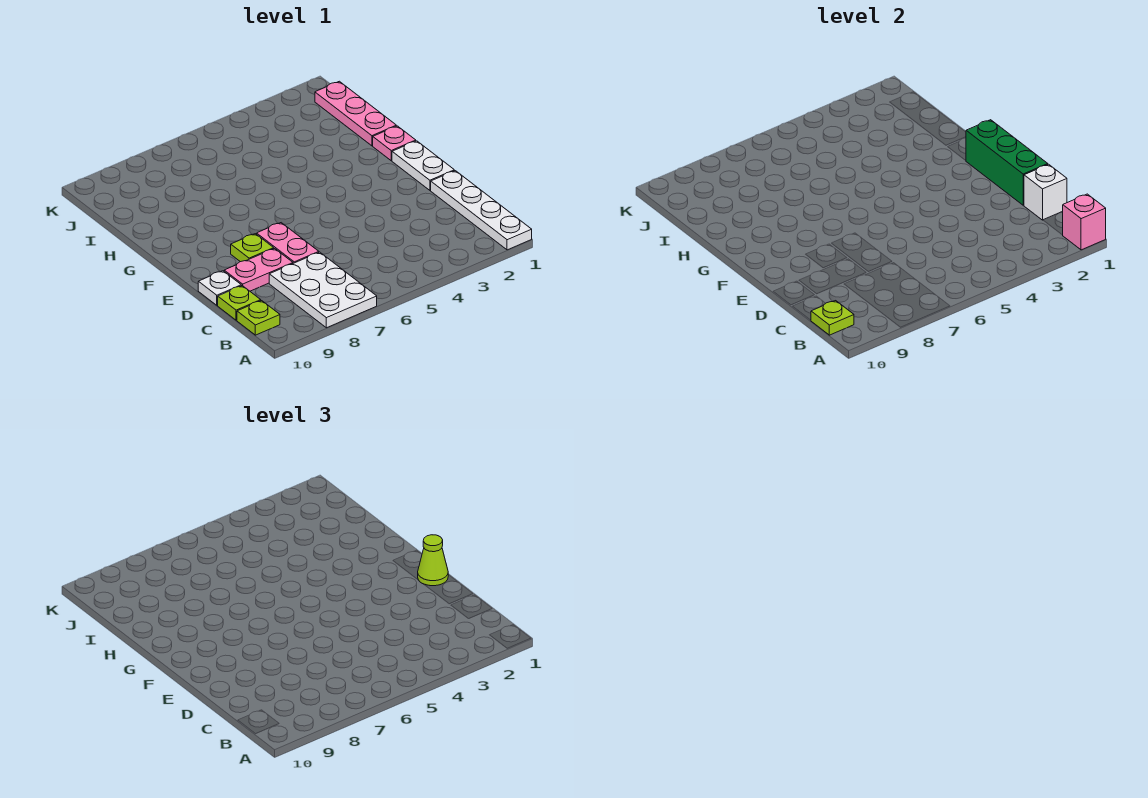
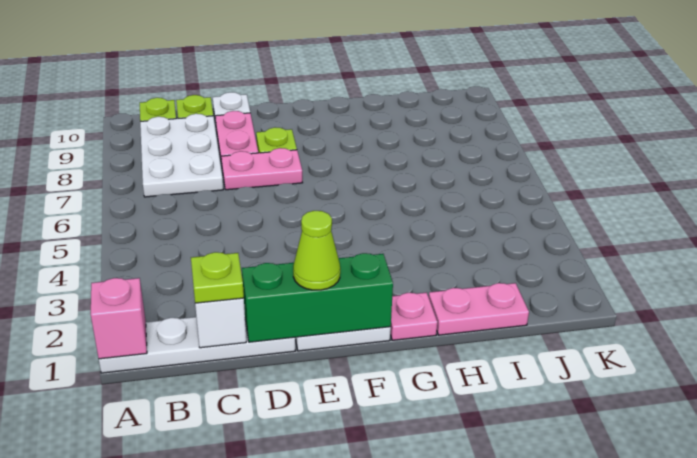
white 2x3 plate [269,252,377,328] -> white 2x3 plate turned to [140,114,223,197]
lime 1x1 plate [811,301,854,335] -> lime 1x1 plate moved to [191,252,244,303]
pink 1x3 plate [315,81,396,146] -> pink 1x2 plate [429,283,529,335]

